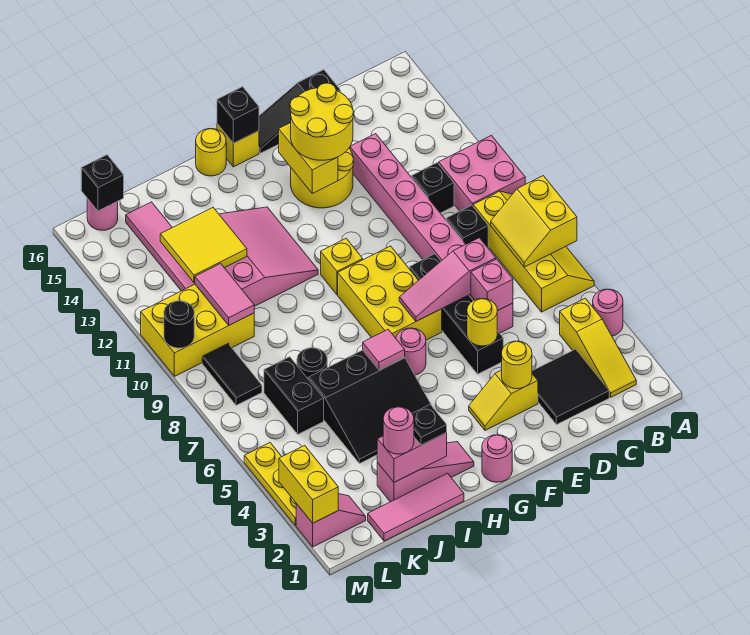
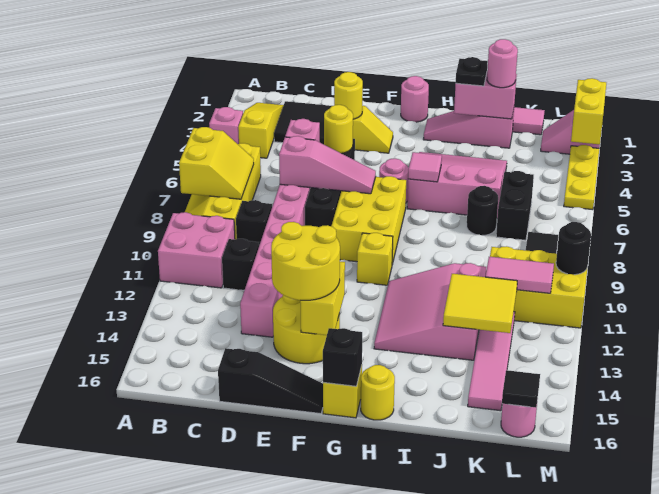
pink 1x1 round brick [593,289,623,336] -> pink 1x1 brick [209,107,243,144]
black 3x3 slope [308,350,432,464] -> pink 3x3 slope [407,152,507,218]
pink 1x2 tile [195,264,254,325] -> pink 1x2 tile turned to [485,257,554,293]
black 1x1 brick [81,155,124,211] -> black 1x1 tile [502,370,540,408]

